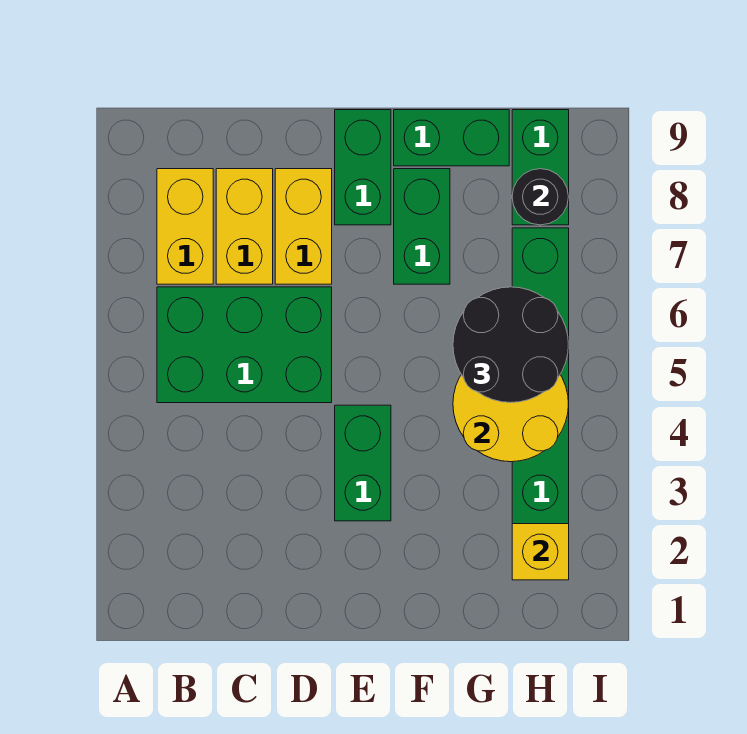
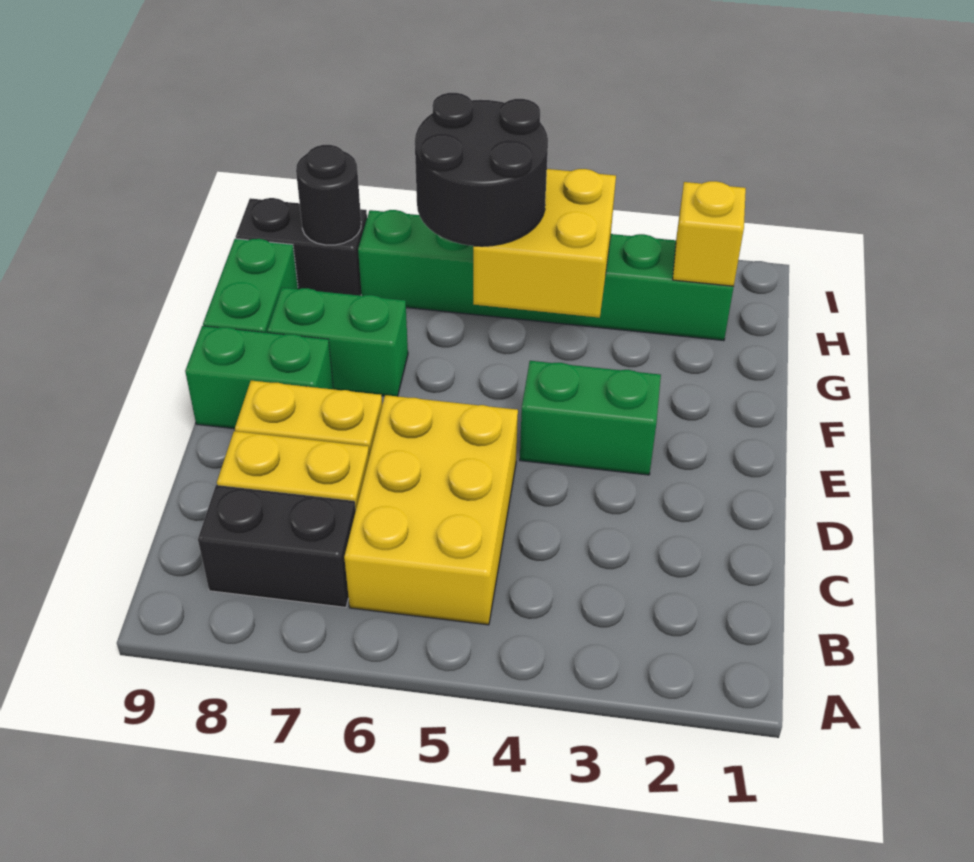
green 2x3 brick [157,287,332,403] -> yellow 2x3 brick [344,395,518,625]
yellow 1x2 brick [157,169,213,284] -> black 1x2 brick [198,485,356,607]
yellow 2x2 round brick [453,375,568,462] -> yellow 2x2 brick [473,169,616,318]
green 1x2 brick [512,110,569,225] -> black 1x2 brick [236,198,367,296]

